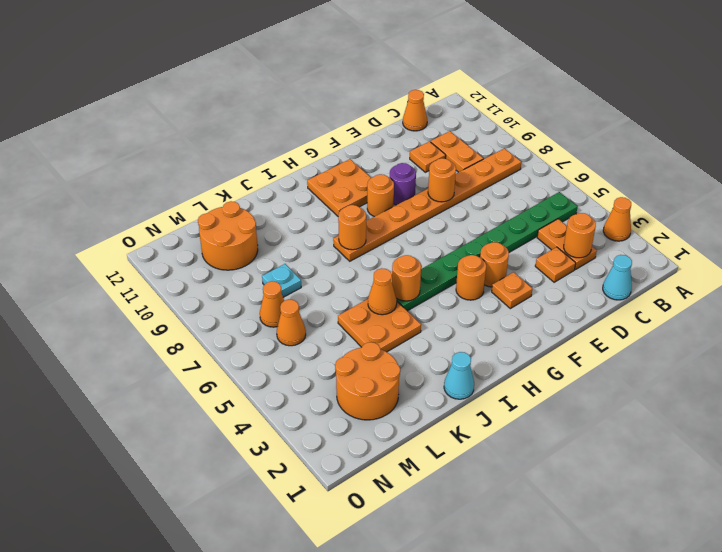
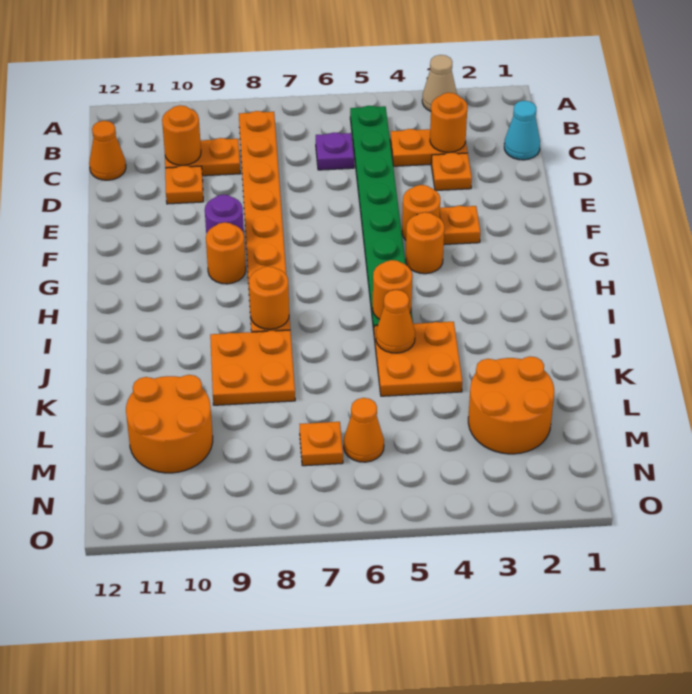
orange 1x1 cone [603,197,631,241] -> tan 1x1 cone [422,55,457,111]
none -> purple 1x1 plate [316,133,354,170]
orange 1x1 round brick [428,158,456,202] -> orange 1x1 round brick moved to [162,105,201,165]
orange 2x2 plate [307,159,371,216] -> orange 2x2 plate moved to [210,330,295,405]
cyan 1x1 cone [444,352,474,399] -> none
cyan 1x1 plate [262,264,301,297] -> none
orange 1x1 cone [260,281,284,327] -> orange 1x1 plate [300,422,343,466]

